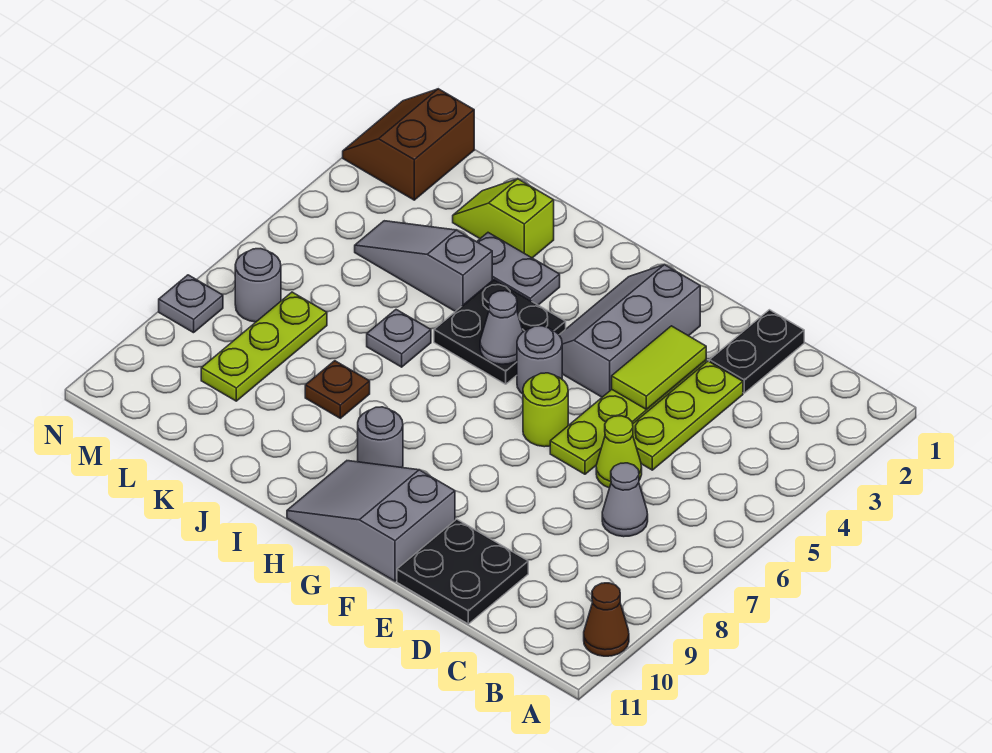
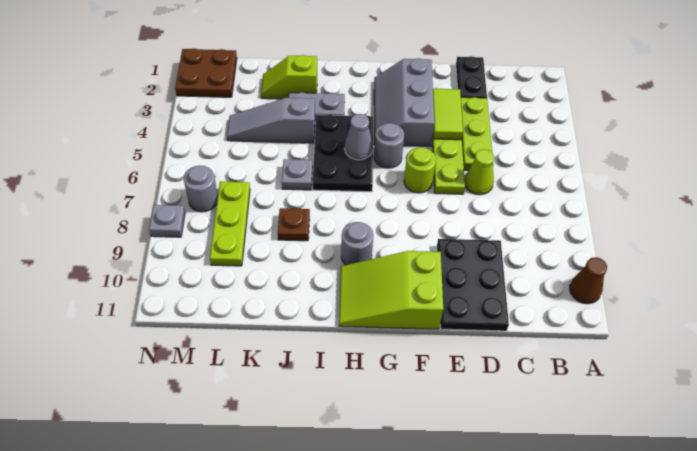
grey 1x1 cone [602,463,648,537] -> none
black 2x2 plate [397,519,528,624] -> black 2x3 plate [437,239,509,331]
grey 2x3 slope [287,461,455,581] -> lime 2x3 slope [339,251,443,329]
black 2x2 plate [434,280,566,384] -> black 2x3 plate [313,115,373,192]
brown 2x2 slope [343,89,474,200] -> brown 2x2 plate [175,49,237,97]

